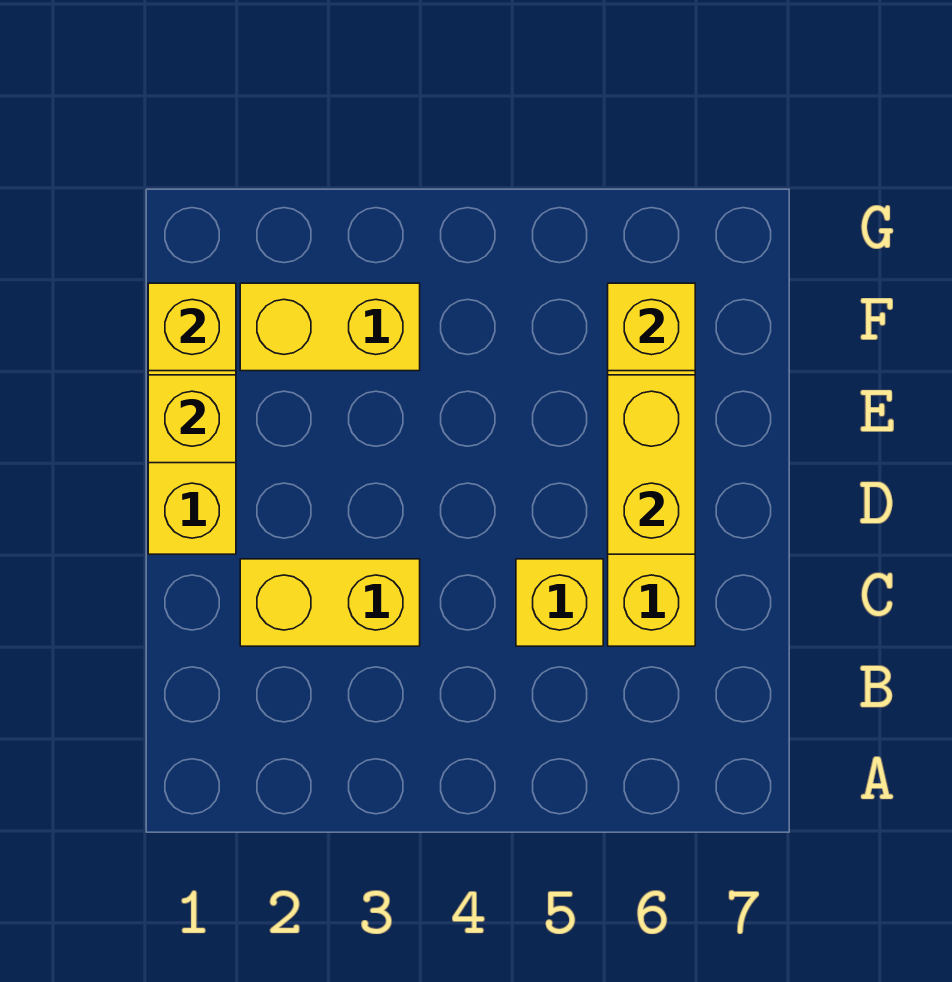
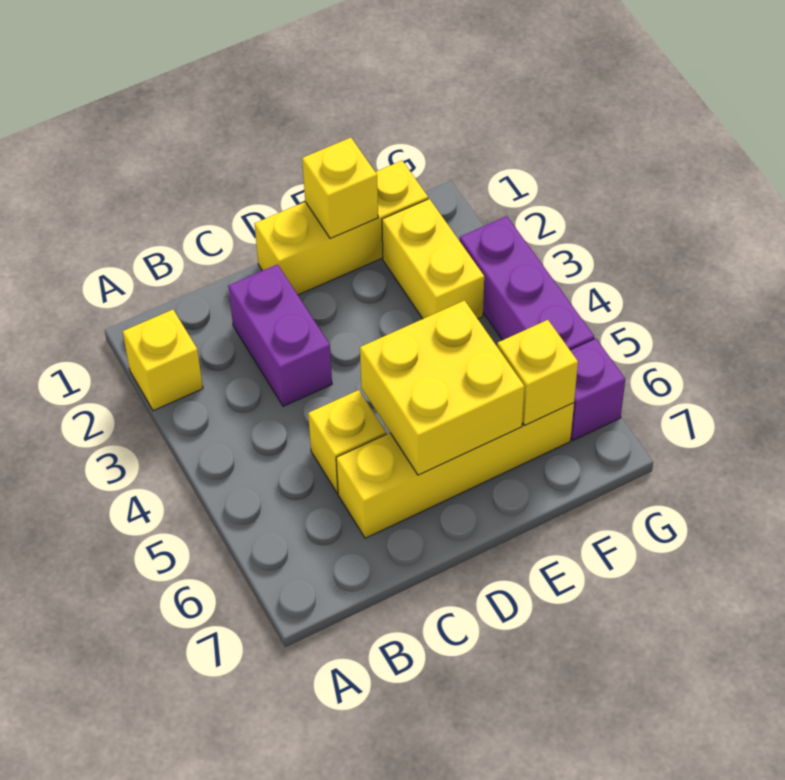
yellow 1x2 brick [240,559,420,646] -> purple 1x2 brick [228,264,332,406]
yellow 1x2 brick [608,375,695,554] -> yellow 2x2 brick [360,301,524,475]
yellow 1x1 brick [148,283,236,371] -> yellow 1x1 brick moved to [123,310,203,411]
none -> purple 1x3 brick [460,216,594,350]
none -> purple 1x1 brick [570,338,625,440]

